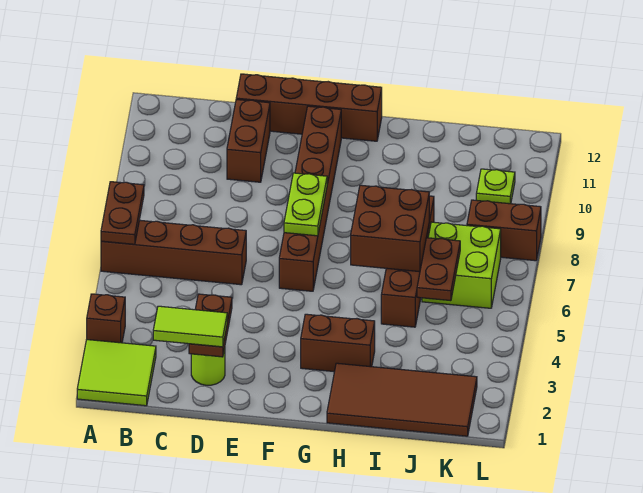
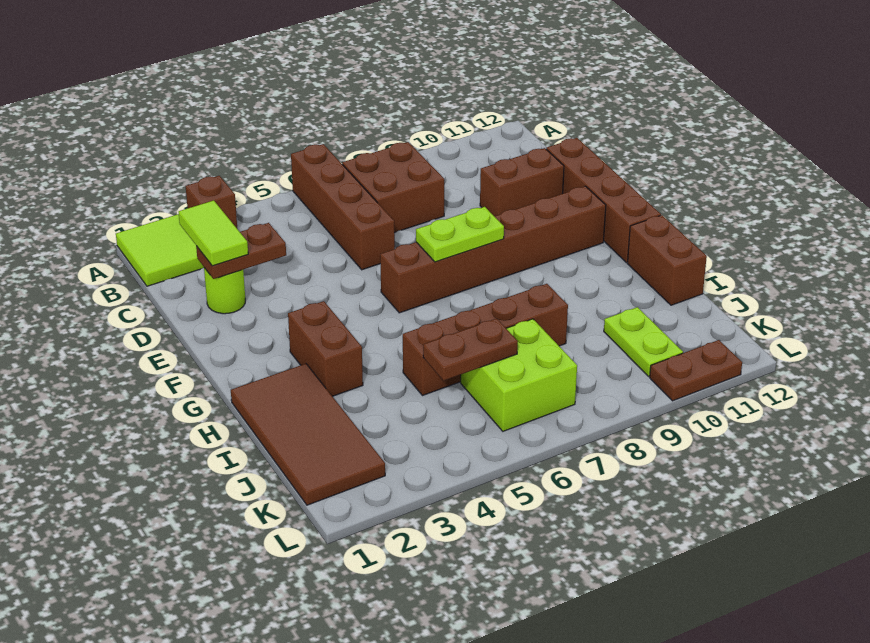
brown 1x2 plate [101,182,144,244] -> brown 1x2 plate moved to [650,340,742,401]
brown 2x2 brick [351,185,429,272] -> brown 2x2 brick moved to [342,142,444,233]
brown 1x2 brick [467,200,541,261] -> brown 1x2 brick moved to [627,215,707,305]
lime 1x1 plate [476,169,515,204] -> lime 1x2 plate [604,307,683,376]

